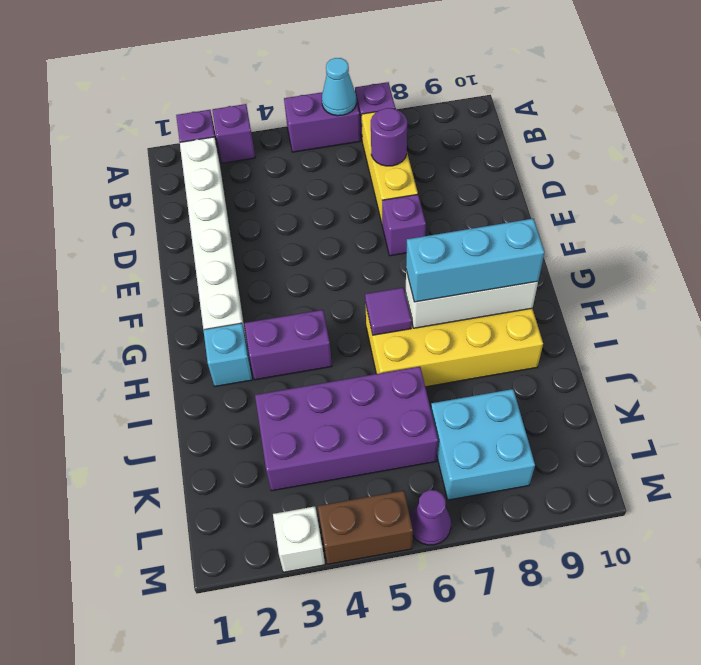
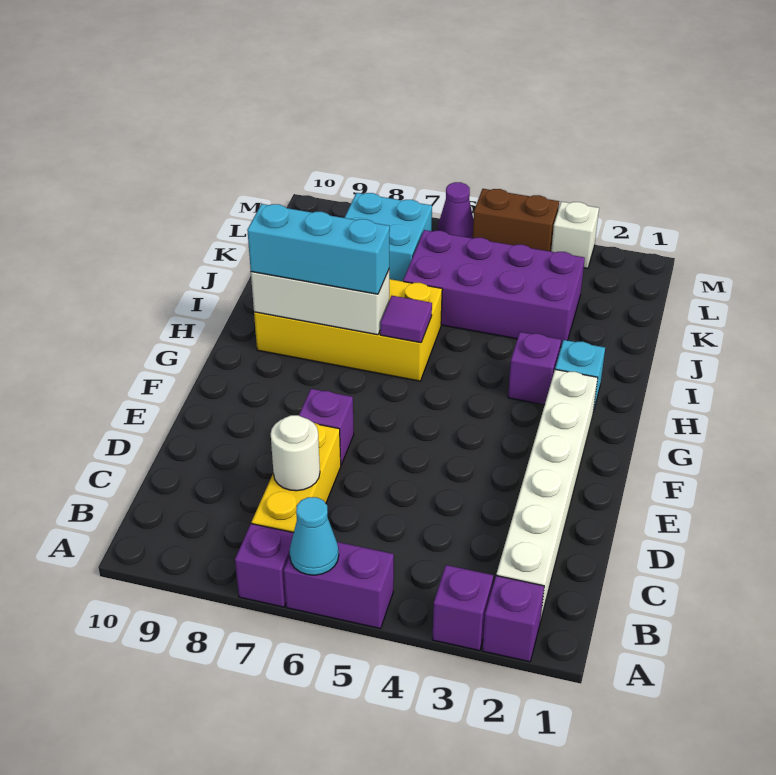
purple 1x1 round brick [371,108,407,166] -> white 1x1 round brick [271,415,320,491]
purple 1x2 brick [244,310,332,380] -> purple 1x1 brick [508,332,561,405]

